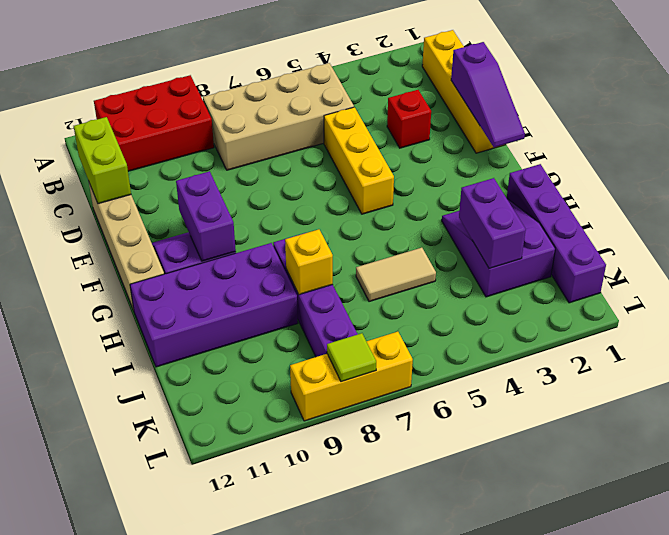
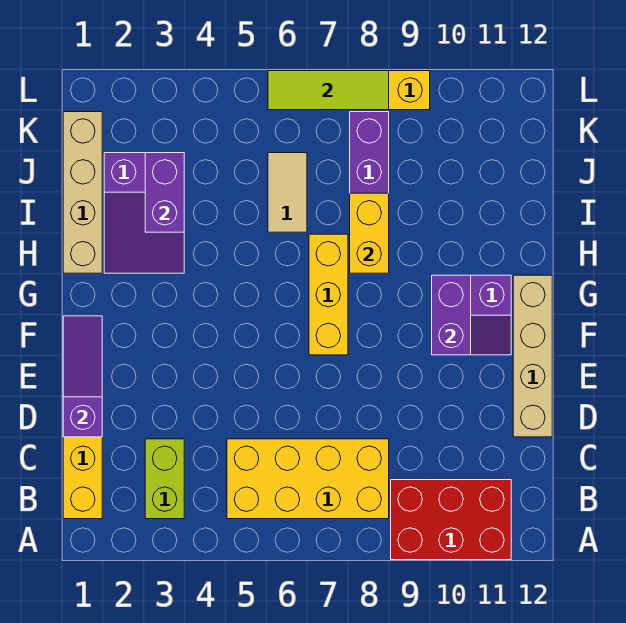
tan 2x4 brick [203,63,354,170] -> yellow 2x4 brick [227,439,389,519]
lime 1x2 brick [74,117,131,204] -> lime 1x2 brick moved to [145,439,184,519]
red 1x1 brick [387,90,431,148] -> none
yellow 1x3 brick [324,107,394,214] -> yellow 1x3 brick moved to [309,234,348,355]
purple 1x4 brick [507,164,606,303] -> tan 1x4 brick [63,112,102,273]
purple 2x4 brick [130,243,298,367] -> none
tan 1x2 tile [356,248,436,302] -> tan 1x2 tile turned to [268,153,307,232]
yellow 1x1 brick [285,229,333,295] -> yellow 1x2 brick [350,193,389,273]
lime 1x1 tile [327,333,376,382] -> lime 1x3 tile [268,71,389,110]

